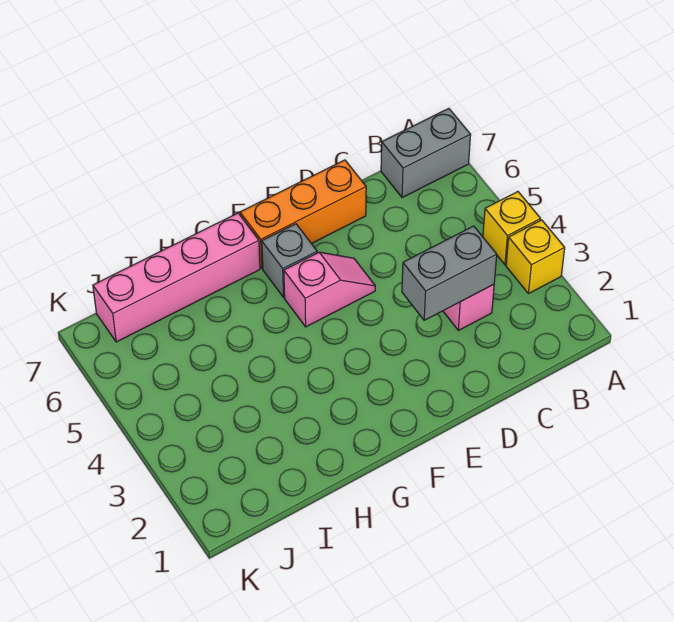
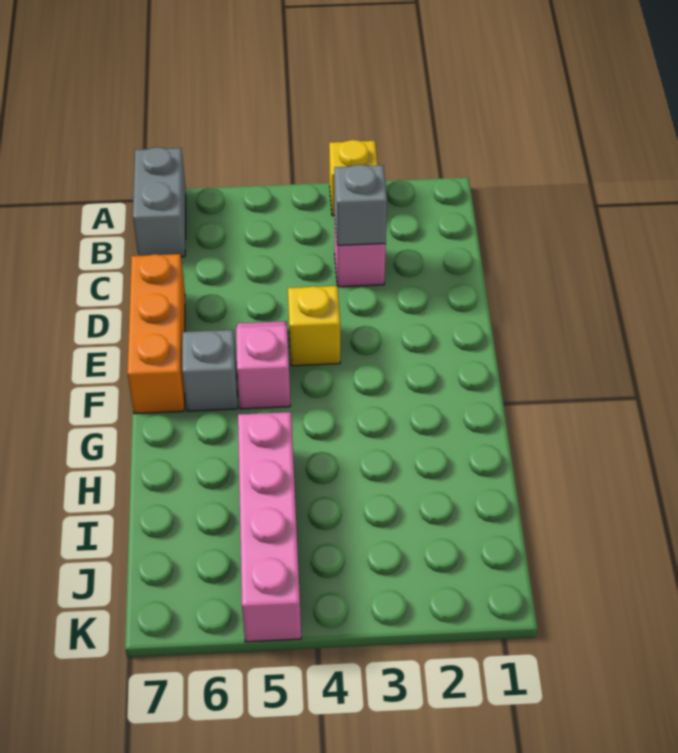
yellow 1x1 brick [483,192,541,265] -> yellow 1x1 brick moved to [288,286,340,366]
grey 1x2 brick [402,226,497,320] -> grey 1x1 brick [334,164,387,245]
pink 1x4 brick [93,213,260,342] -> pink 1x4 brick moved to [238,412,301,642]

